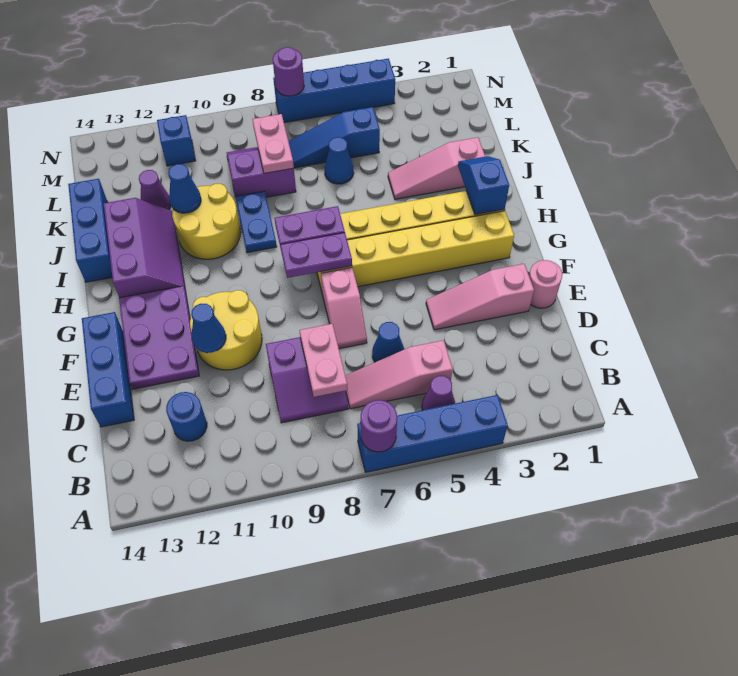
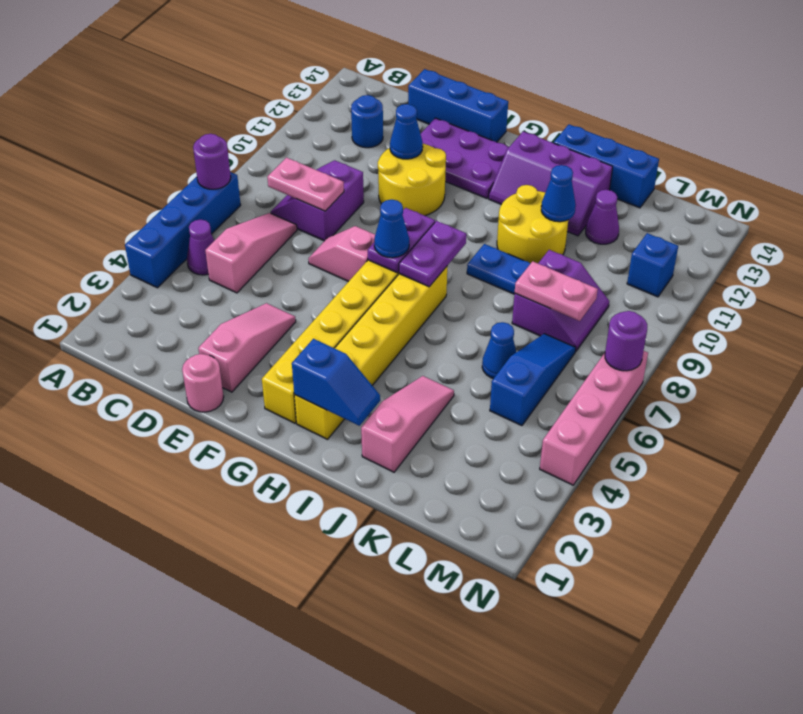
blue 1x1 cone [372,322,404,362] -> blue 1x1 cone moved to [374,200,409,258]
blue 1x4 brick [273,59,395,123] -> pink 1x4 brick [540,351,648,485]

